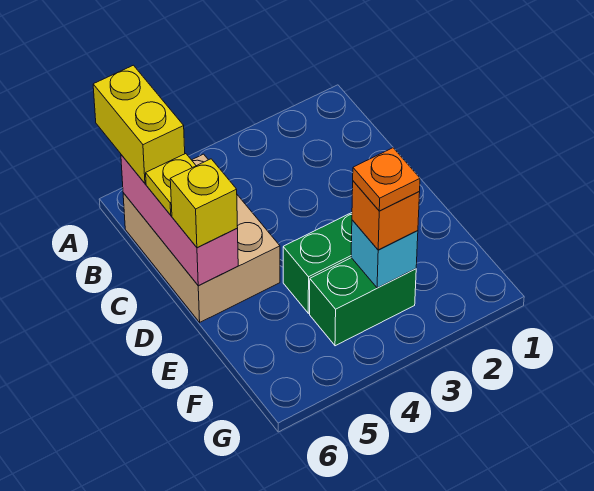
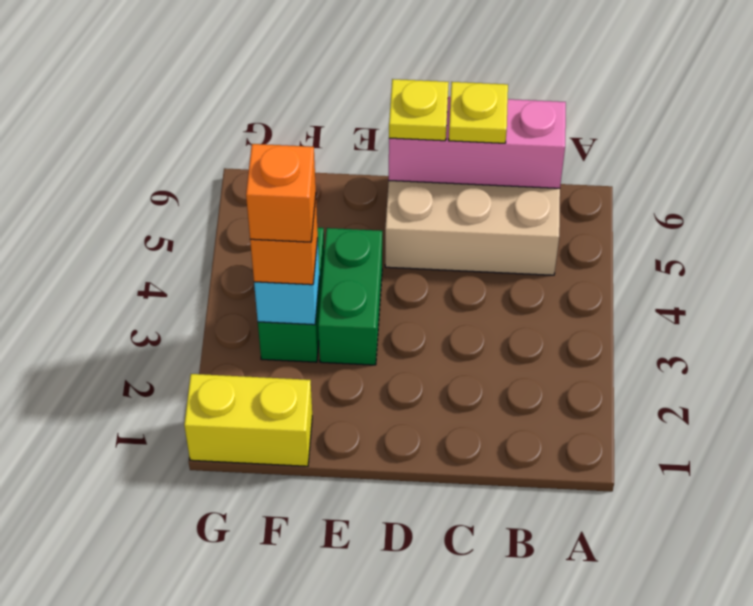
yellow 1x2 brick [93,65,185,183] -> yellow 1x2 brick moved to [184,374,312,466]
yellow 1x1 brick [170,159,238,248] -> yellow 1x1 plate [389,79,449,141]
orange 1x1 plate [353,148,420,211] -> orange 1x1 brick [246,144,316,242]

